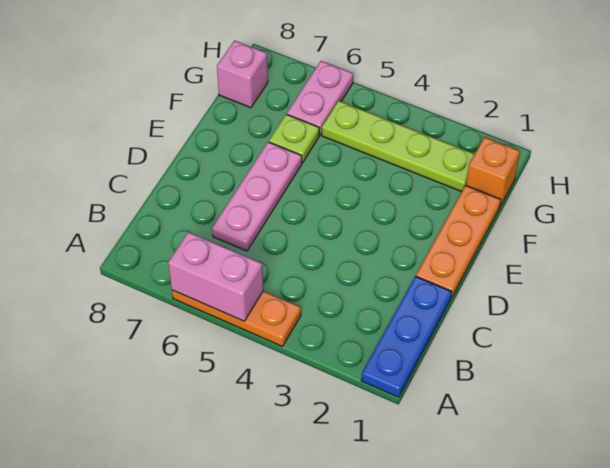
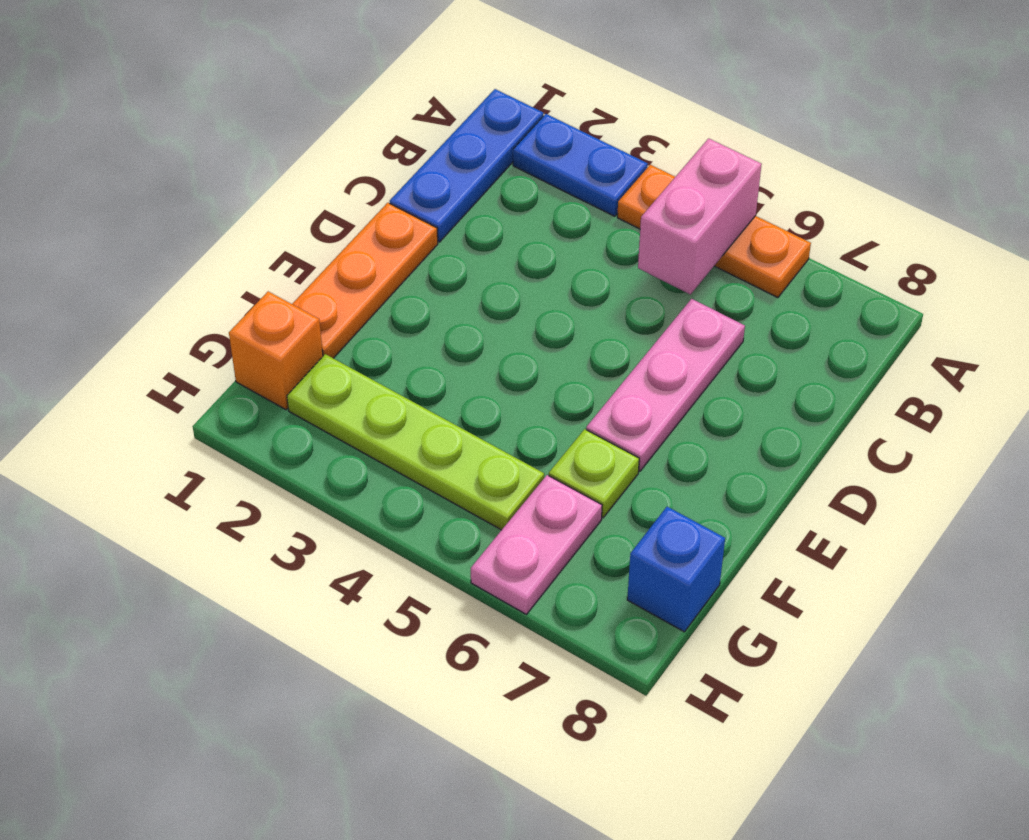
none -> blue 1x2 plate [513,114,648,216]
pink 1x2 brick [168,232,263,321] -> pink 1x2 brick turned to [638,138,762,295]
pink 1x1 brick [217,40,268,108] -> blue 1x1 brick [627,507,725,632]

